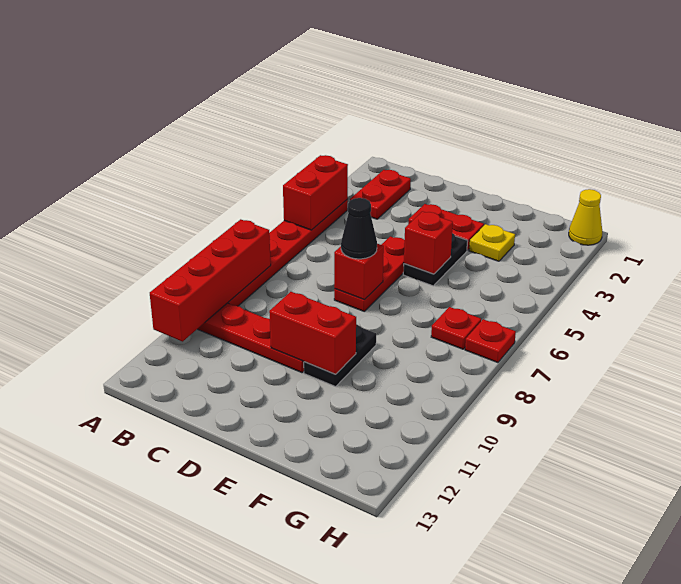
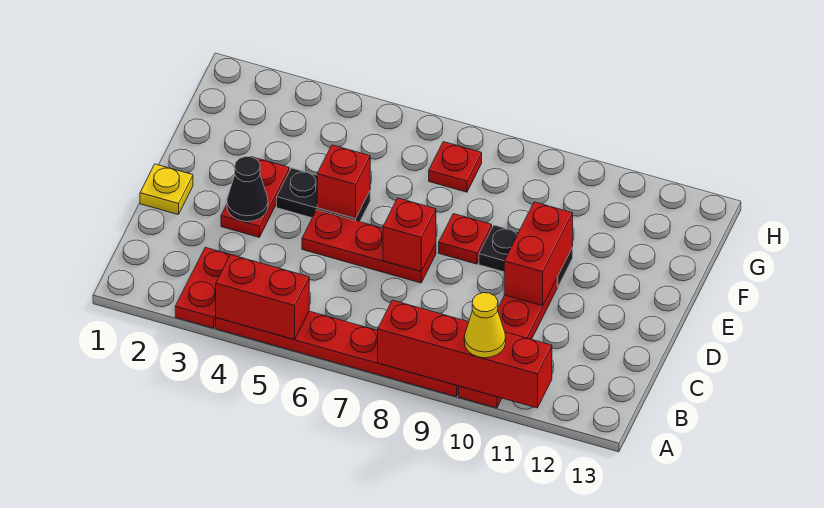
red 1x2 plate [350,170,411,219] -> red 1x2 plate turned to [175,247,230,328]
black 1x1 cone [341,198,377,259] -> black 1x1 cone moved to [227,157,268,222]
yellow 1x1 plate [469,224,515,261] -> yellow 1x1 plate moved to [140,164,193,215]
yellow 1x1 cone [569,189,603,245] -> yellow 1x1 cone moved to [464,293,506,358]
red 1x1 plate [465,319,516,363] -> red 1x1 plate moved to [439,214,492,264]

